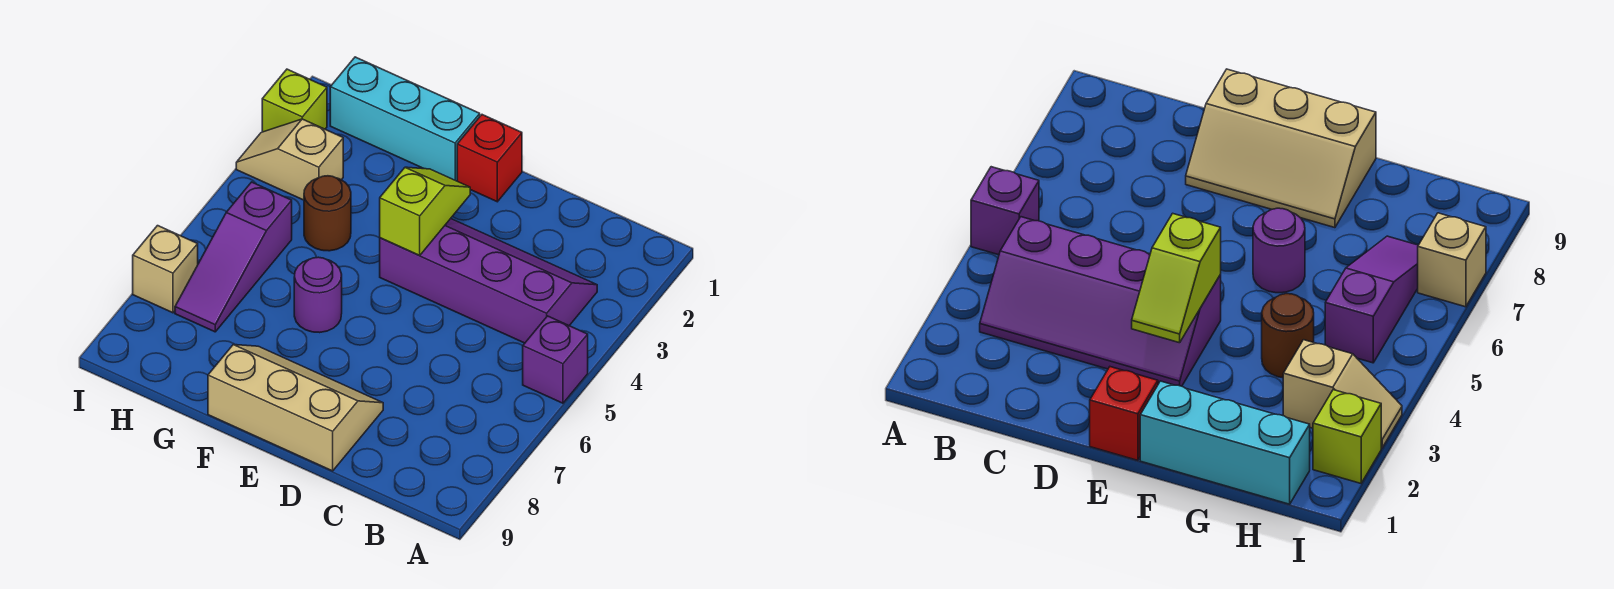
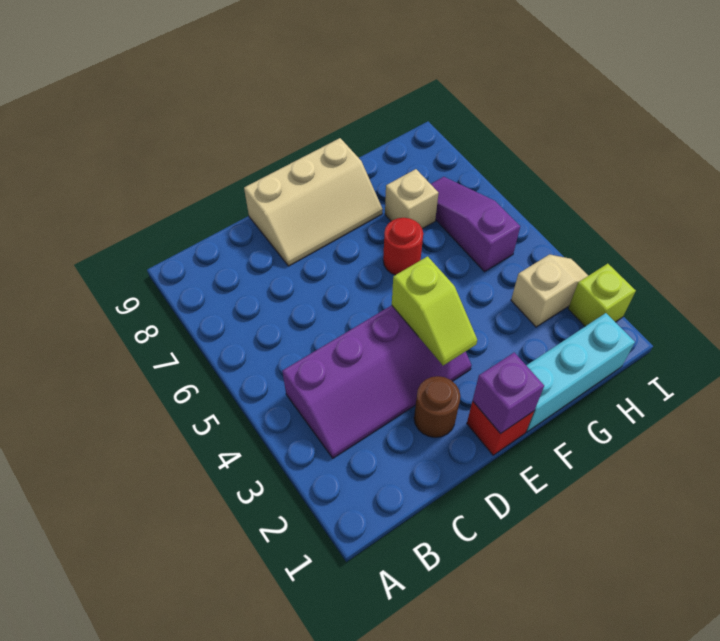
purple 1x1 brick [523,316,588,403] -> purple 1x1 brick moved to [473,352,544,434]
purple 1x1 round brick [294,257,342,333] -> red 1x1 round brick [383,218,423,275]
brown 1x1 round brick [304,176,351,251] -> brown 1x1 round brick moved to [414,376,460,438]
tan 1x1 brick [133,226,198,313] -> tan 1x1 brick moved to [385,169,439,229]

